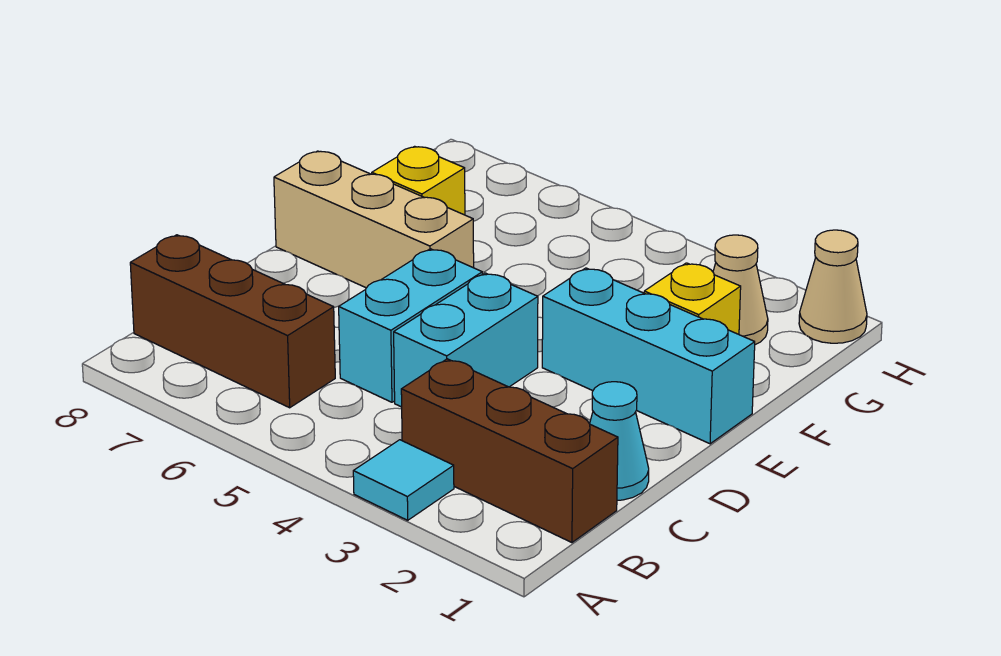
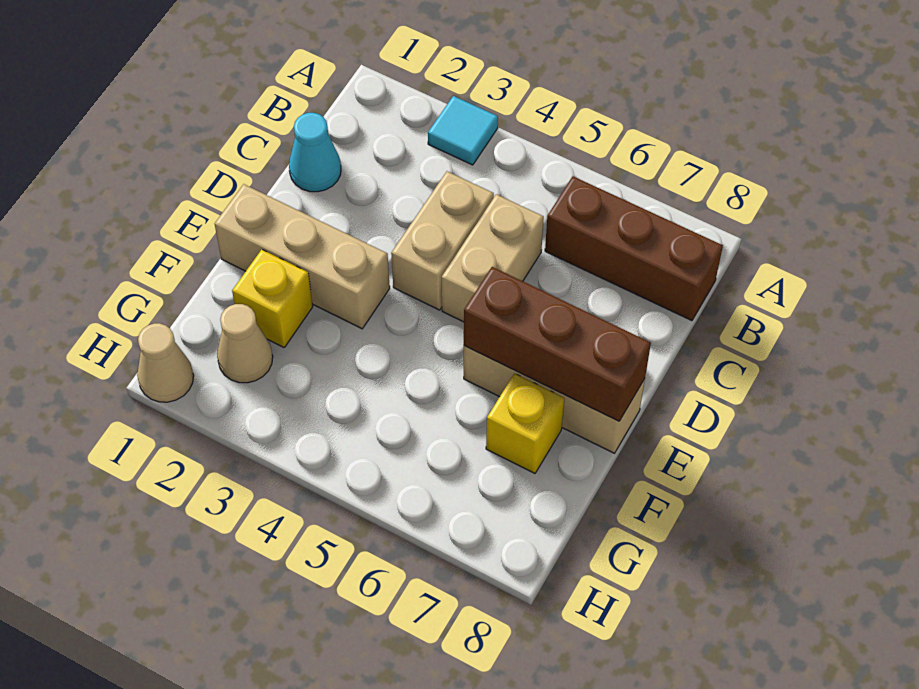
brown 1x3 brick [401,359,618,543] -> brown 1x3 brick moved to [464,267,651,421]
cyan 1x2 brick [394,273,538,407] -> tan 1x2 brick [391,171,494,310]
cyan 1x2 brick [339,249,482,402] -> tan 1x2 brick [442,194,544,322]
cyan 1x3 brick [542,268,755,444] -> tan 1x3 brick [215,184,390,329]

